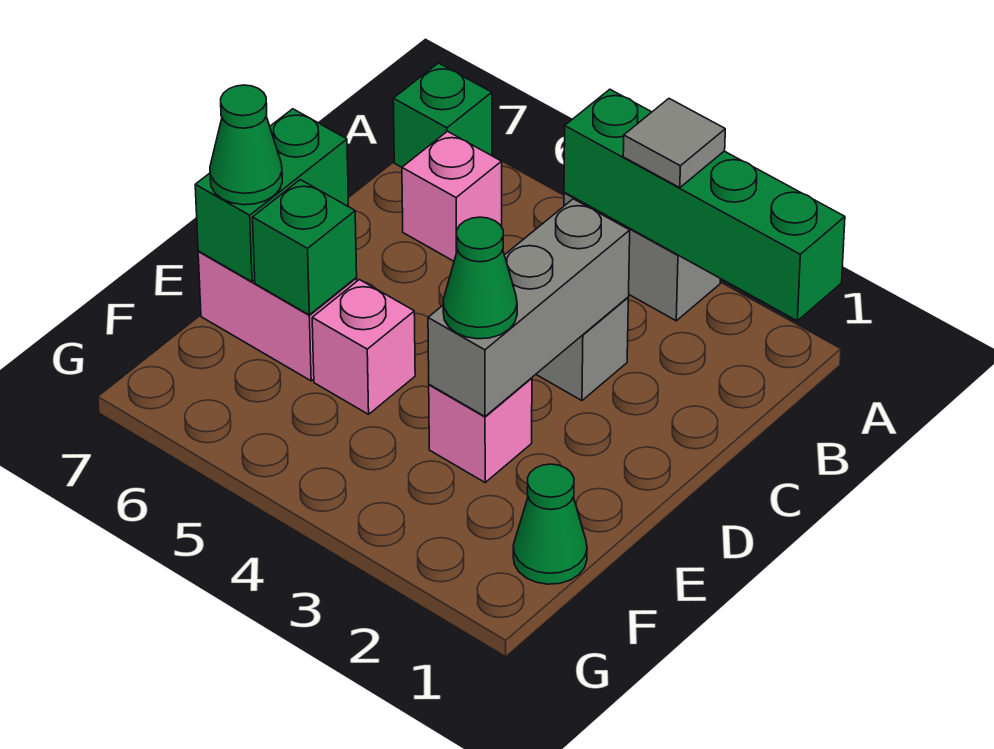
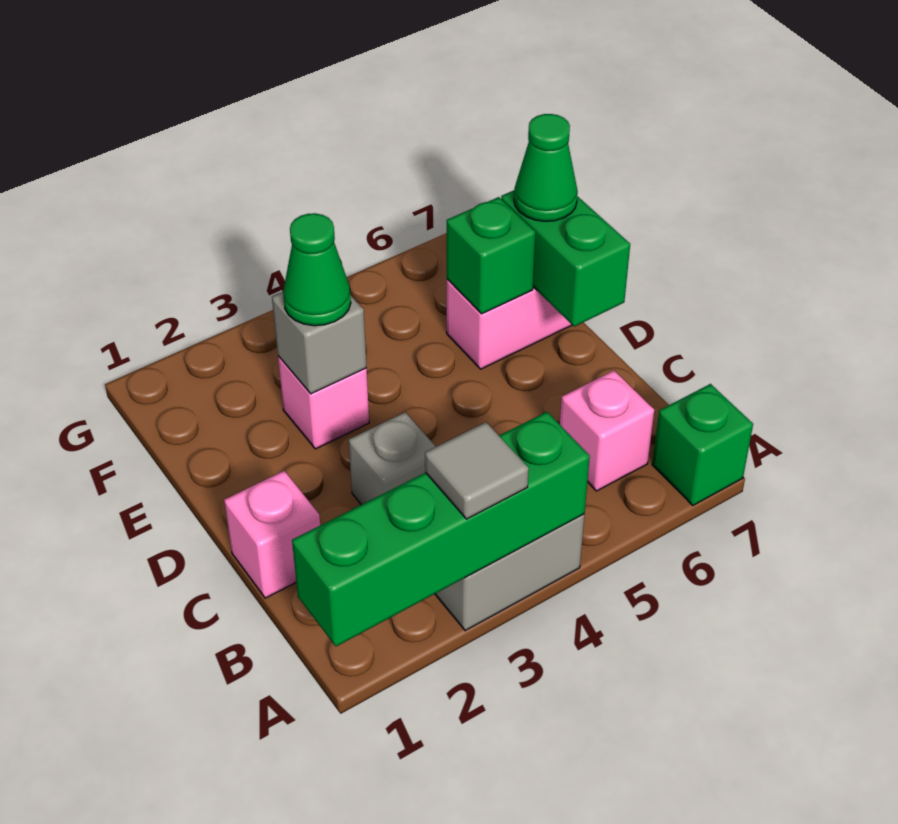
grey 1x3 brick [428,199,630,416] -> grey 1x1 brick [272,292,367,394]
pink 1x1 brick [312,280,415,414] -> pink 1x1 brick moved to [224,471,320,598]
green 1x1 cone [513,464,587,584] -> none

